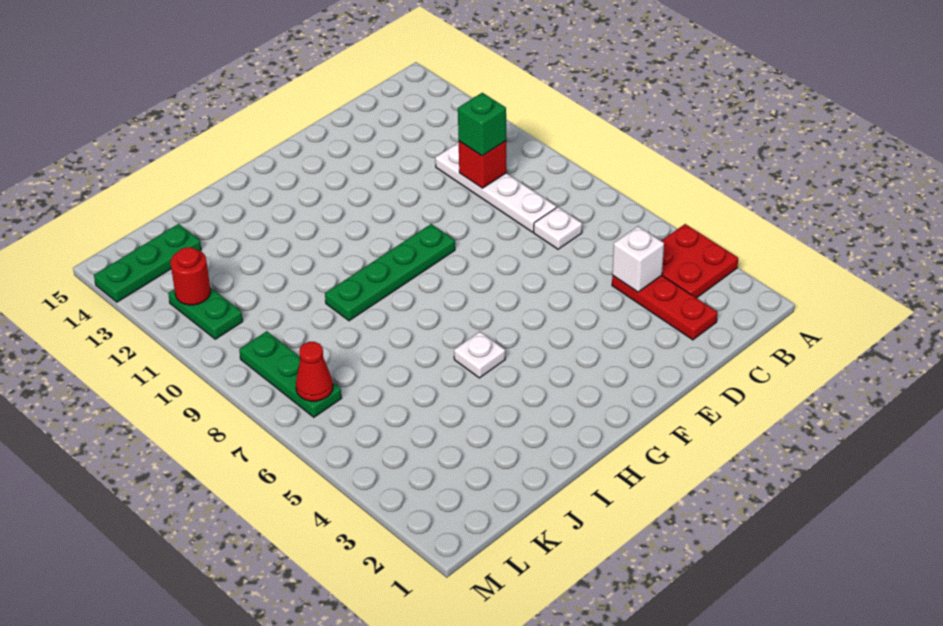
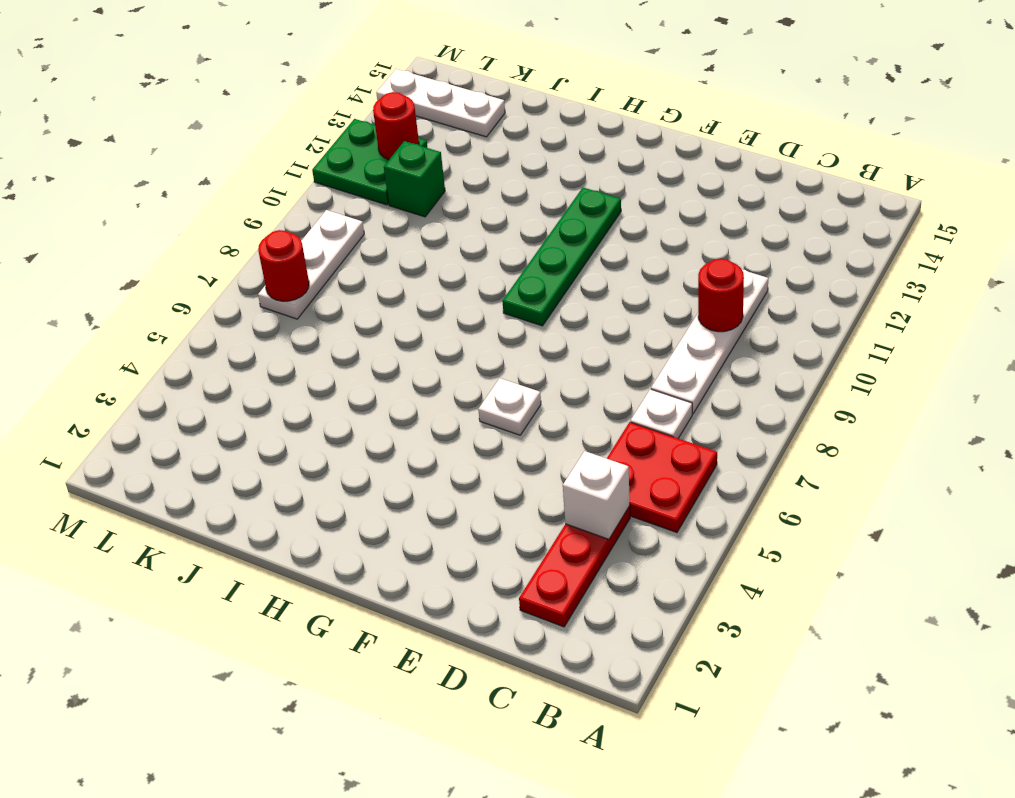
red 2x2 plate [661,224,738,298] -> red 2x2 plate moved to [607,422,717,532]
red 1x1 brick [459,141,506,188] -> red 1x1 round brick [698,259,744,332]
green 1x1 brick [458,93,506,156] -> green 1x1 brick moved to [384,141,445,217]
green 1x4 plate [325,224,455,321] -> green 1x4 plate turned to [502,188,621,326]
white 1x1 plate [454,332,505,378] -> white 1x1 plate moved to [478,378,541,435]
green 1x3 plate [94,224,201,302] -> white 1x3 plate [376,69,505,137]
green 1x3 plate [239,331,341,417] -> white 1x3 plate [258,210,364,319]
red 1x1 cone [296,342,333,401] -> red 1x1 round brick [258,230,309,301]
green 1x2 plate [168,287,243,339] -> green 2x2 plate [312,119,427,205]

